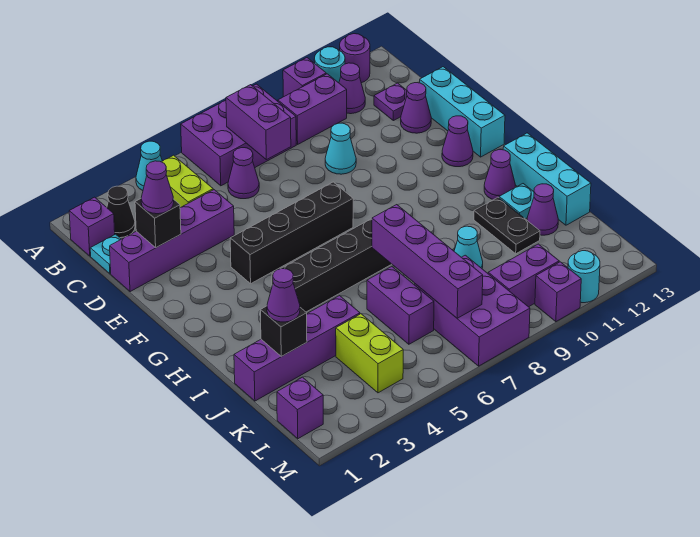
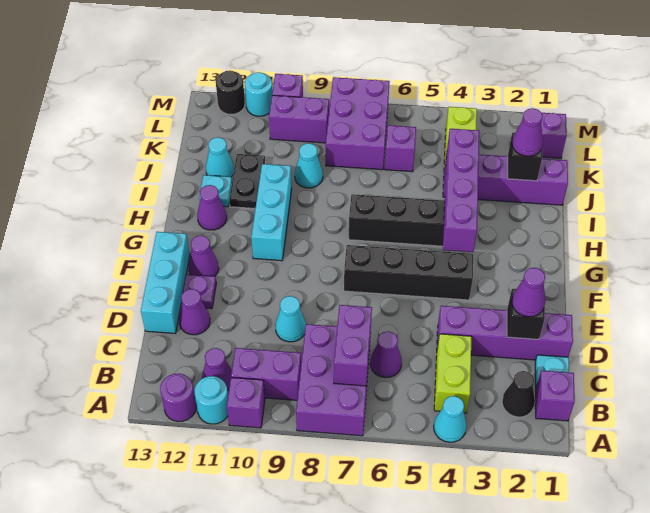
purple 2x3 brick [181,84,296,186] -> purple 2x3 brick turned to [296,324,371,436]
purple 1x1 plate [374,83,407,121] -> purple 1x1 plate moved to [181,274,216,309]
cyan 1x3 brick [503,133,591,225] -> cyan 1x3 brick moved to [251,164,292,261]
purple 1x4 brick [372,205,483,318] -> purple 1x4 brick moved to [443,129,479,252]
purple 1x2 brick [367,267,434,344] -> purple 1x1 brick [385,125,416,172]
purple 1x1 cone [527,184,558,235] -> cyan 1x1 cone [206,137,234,177]
none -> black 1x1 round brick [216,70,245,114]

